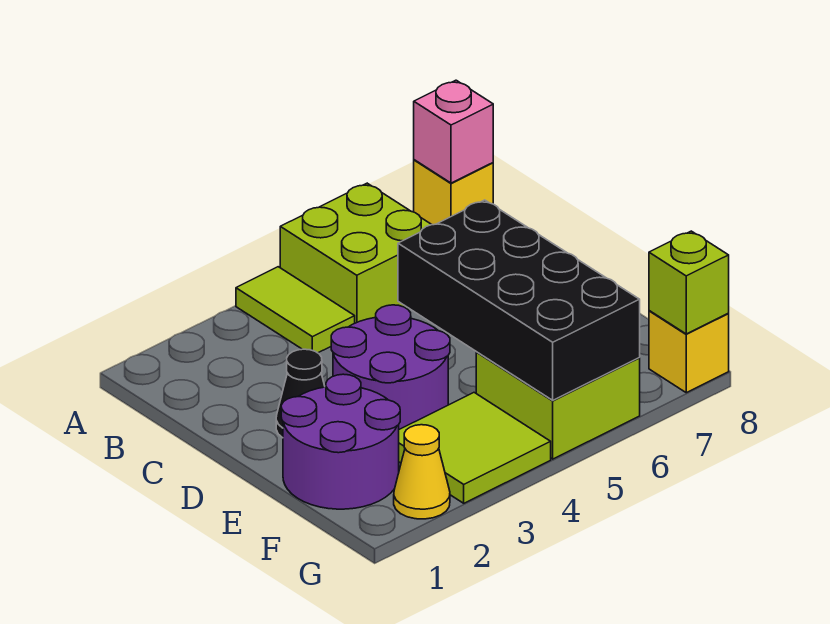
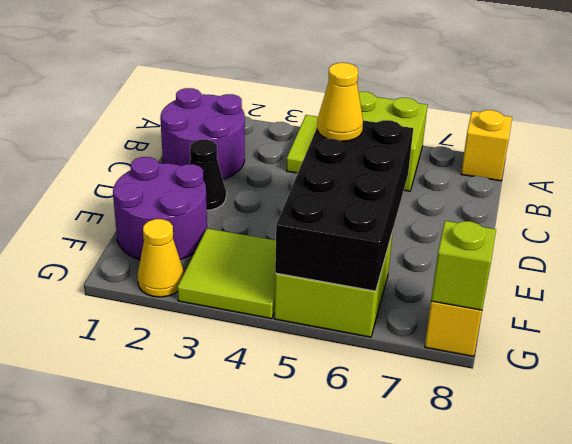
pink 1x1 brick [414,80,493,183] -> none
purple 2x2 round brick [331,305,450,429] -> purple 2x2 round brick moved to [160,88,245,179]
none -> yellow 1x1 cone [317,63,363,141]

